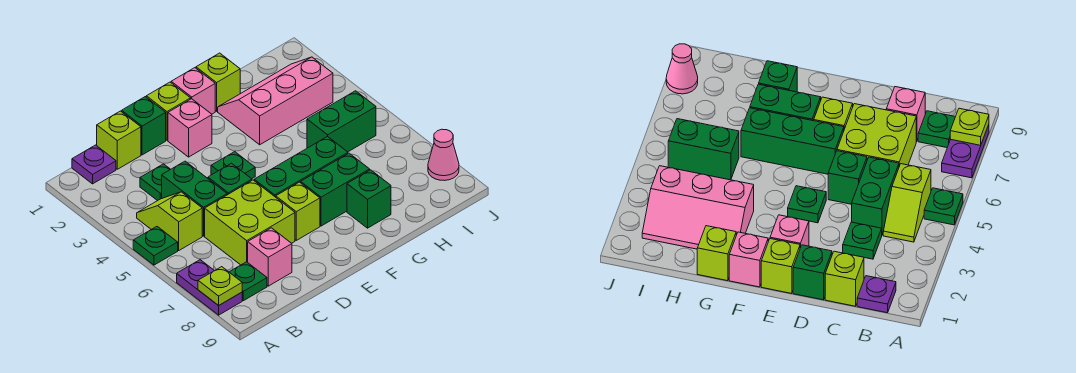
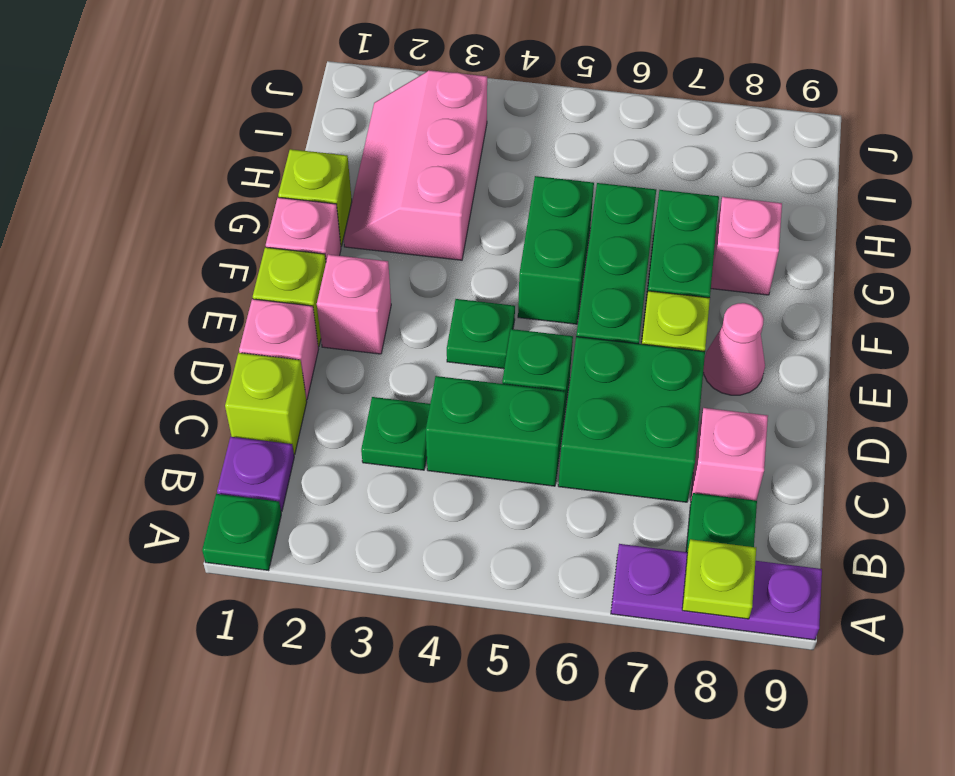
green 1x1 plate [133,227,178,265] -> green 1x1 plate moved to [202,494,281,571]
purple 1x2 plate [177,260,242,315] -> purple 1x3 plate [611,544,822,640]
lime 1x2 slope [137,192,202,250] -> none
lime 2x2 brick [205,180,295,265] -> green 2x2 brick [558,337,705,502]
green 1x1 brick [122,97,166,155] -> pink 1x1 brick [239,299,319,400]
green 1x1 brick [347,170,391,228] -> pink 1x1 brick [711,197,782,295]
green 1x2 brick [307,91,376,152] -> green 1x2 brick moved to [518,176,594,324]
pink 1x1 cone [428,129,459,180] -> pink 1x1 cone moved to [703,303,765,395]

